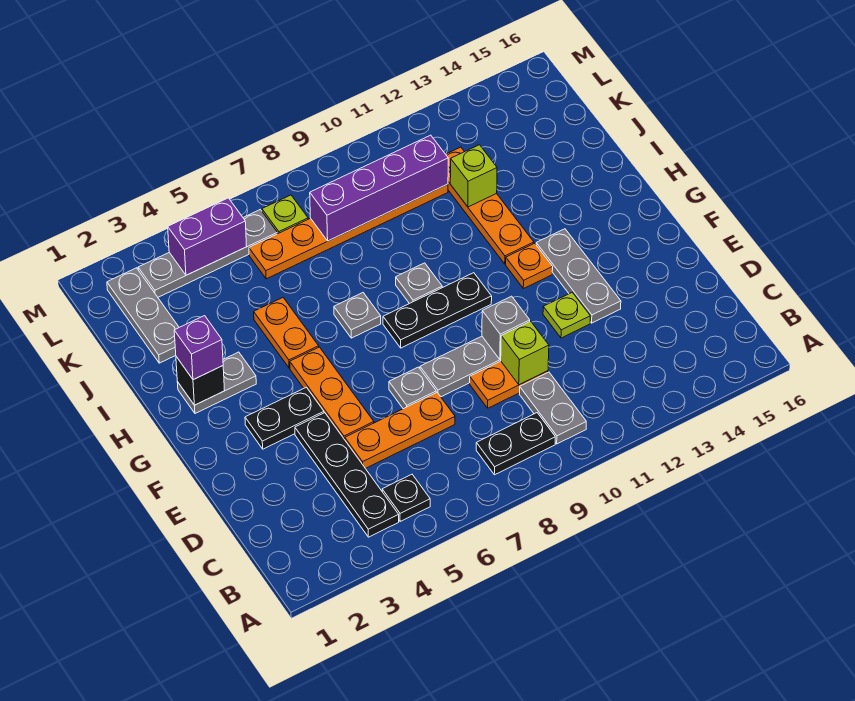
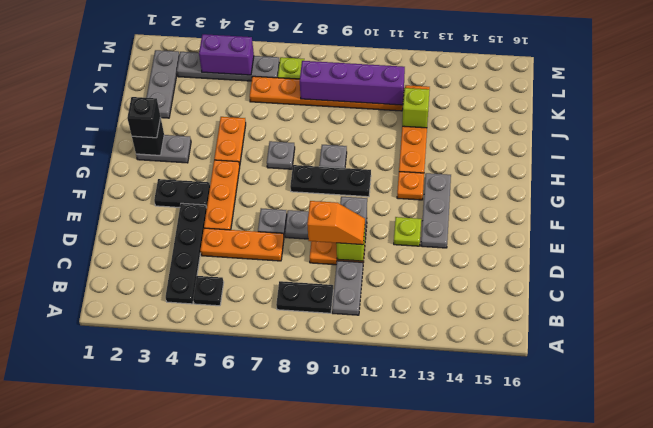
none -> orange 1x2 slope [307,201,365,245]
purple 1x1 brick [174,316,223,380] -> black 1x1 brick [127,97,161,138]

